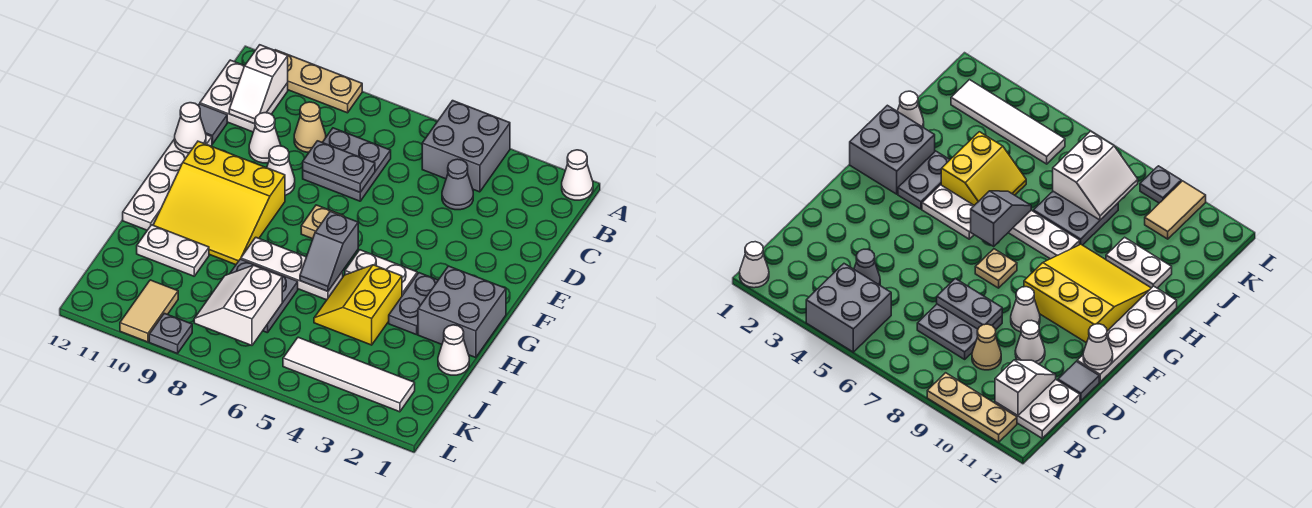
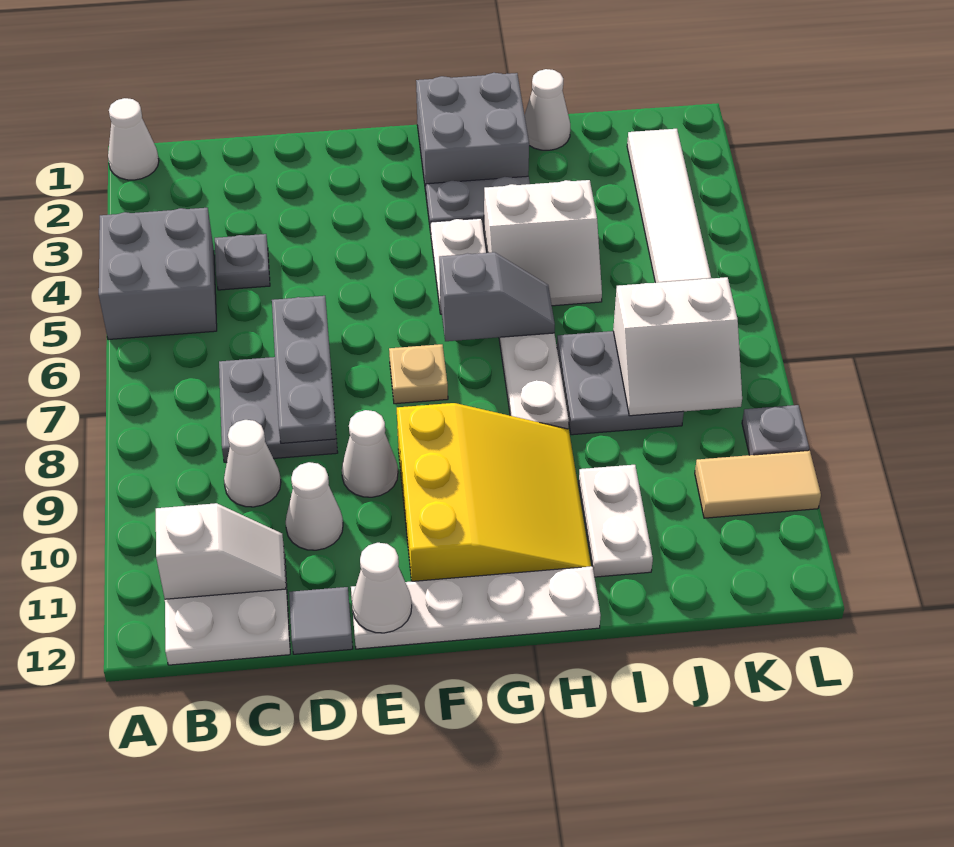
tan 1x3 plate [275,50,362,113] -> none
grey 1x1 cone [442,159,473,210] -> grey 1x1 plate [215,234,270,290]
tan 1x1 cone [294,102,326,152] -> white 1x1 cone [224,420,281,507]
grey 1x2 plate [303,141,375,192] -> grey 1x3 plate [272,296,336,443]
yellow 2x2 slope [314,265,402,345] -> white 2x2 slope [484,180,602,306]

